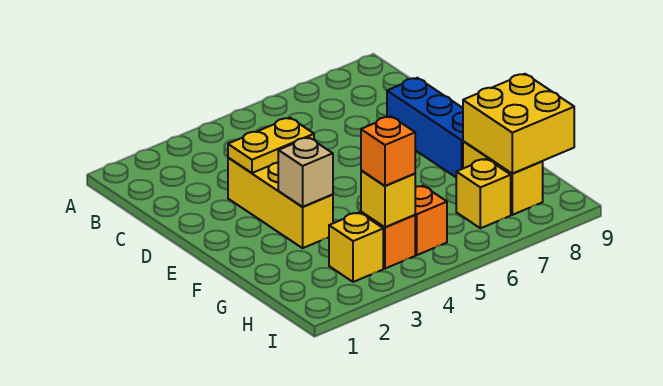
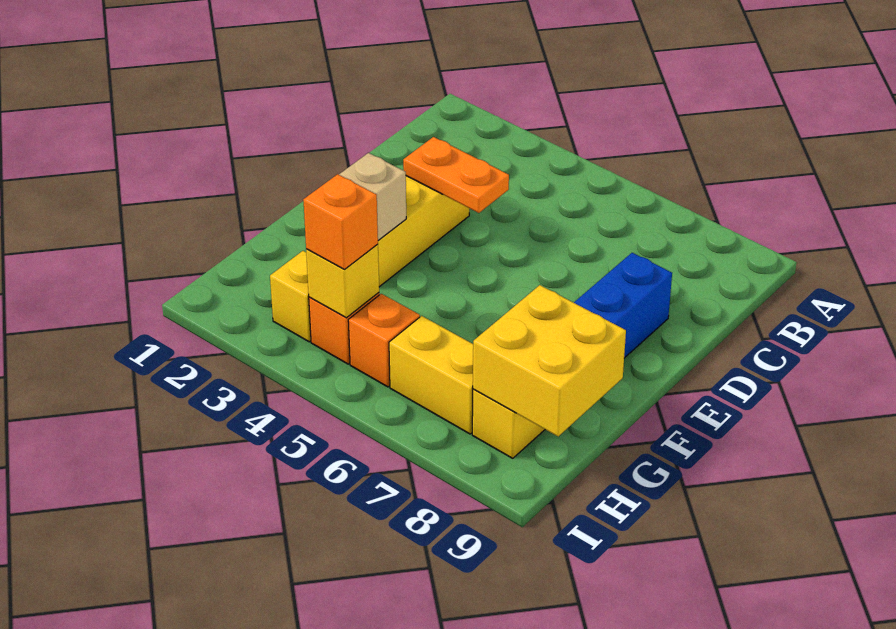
yellow 1x2 plate [228,118,314,173] -> orange 1x2 plate [403,137,509,213]
yellow 1x1 brick [456,159,511,228] -> yellow 1x2 brick [389,316,473,434]

